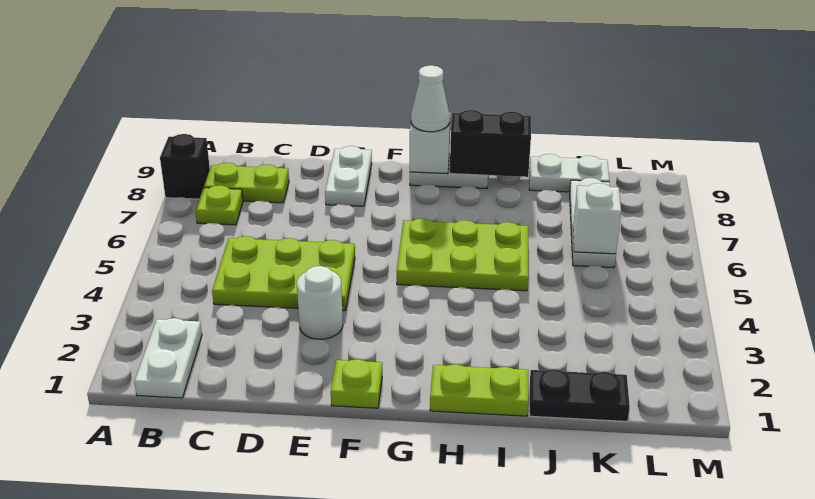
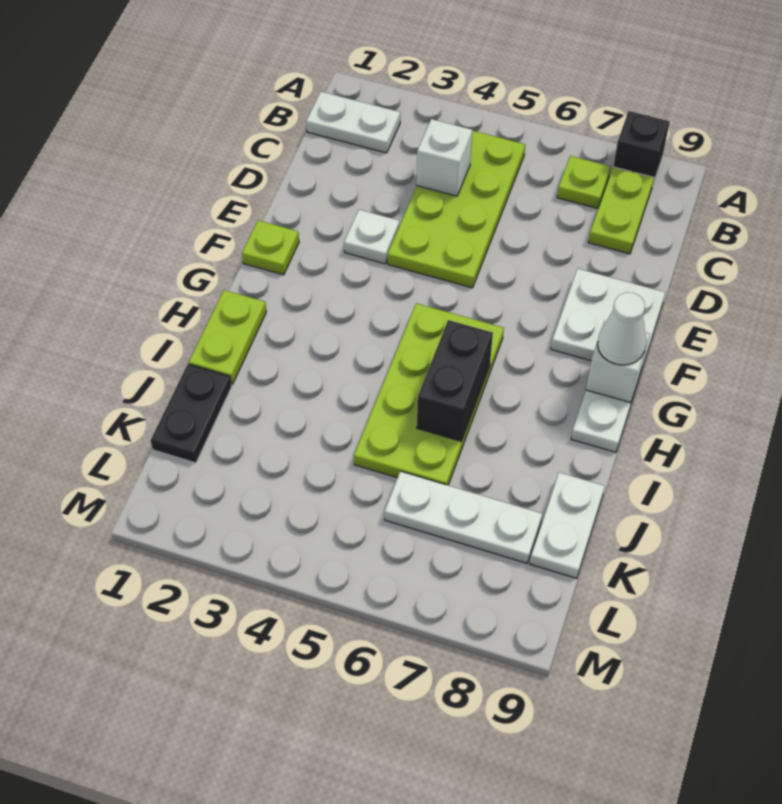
lime 2x3 plate [212,236,355,311] -> lime 2x4 plate [388,131,525,288]
white 1x1 round brick [297,266,343,339] -> white 1x1 plate [344,210,400,264]
white 1x2 plate [325,146,372,206] -> white 2x2 plate [551,269,665,371]
lime 2x3 plate [397,218,528,291] -> lime 2x4 plate [354,303,504,485]
black 1x2 brick [450,110,531,177] -> black 1x2 brick moved to [417,320,493,441]
white 1x1 brick [573,183,621,254] -> white 1x1 brick moved to [417,119,472,196]

